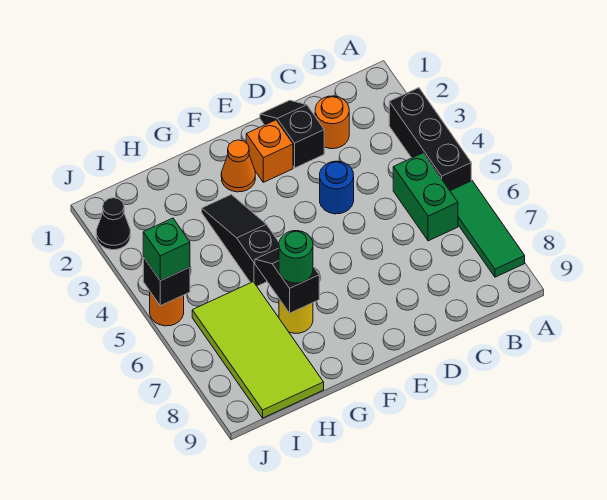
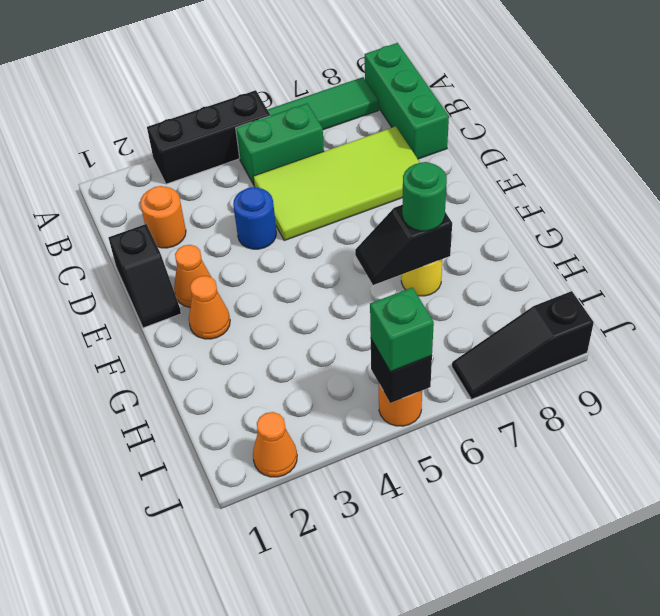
none -> green 1x3 brick [365,43,449,159]
black 1x2 slope [260,100,324,168] -> black 1x2 slope turned to [108,224,181,328]
orange 1x1 brick [246,120,293,182] -> orange 1x1 cone [174,245,211,307]
black 1x3 slope [202,194,279,286] -> black 1x3 slope moved to [452,291,594,399]
lime 2x4 tile [192,282,324,418] -> lime 2x4 tile moved to [253,126,420,241]
black 1x1 cone [96,198,130,250] -> orange 1x1 cone [253,412,297,477]

